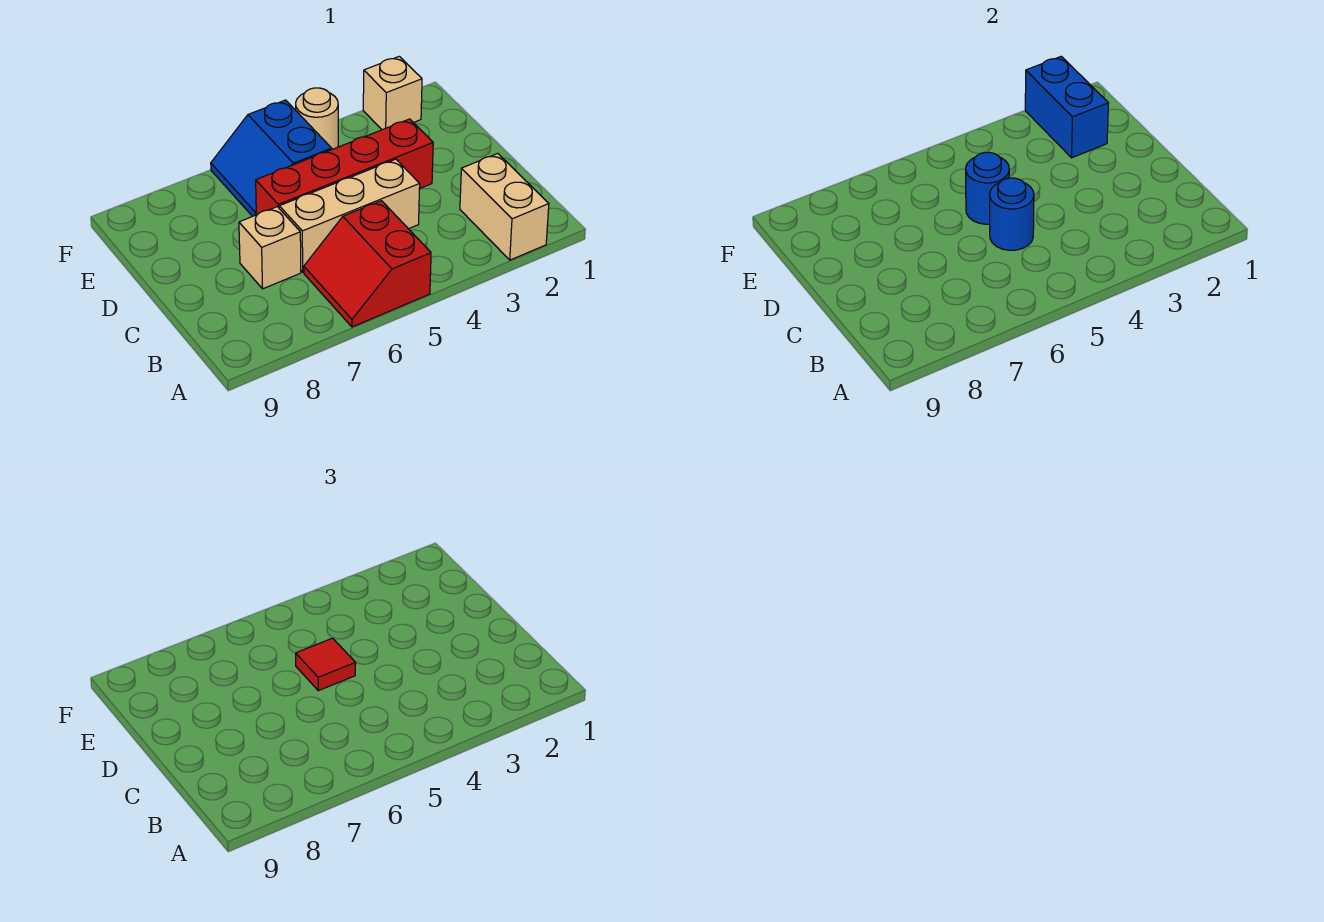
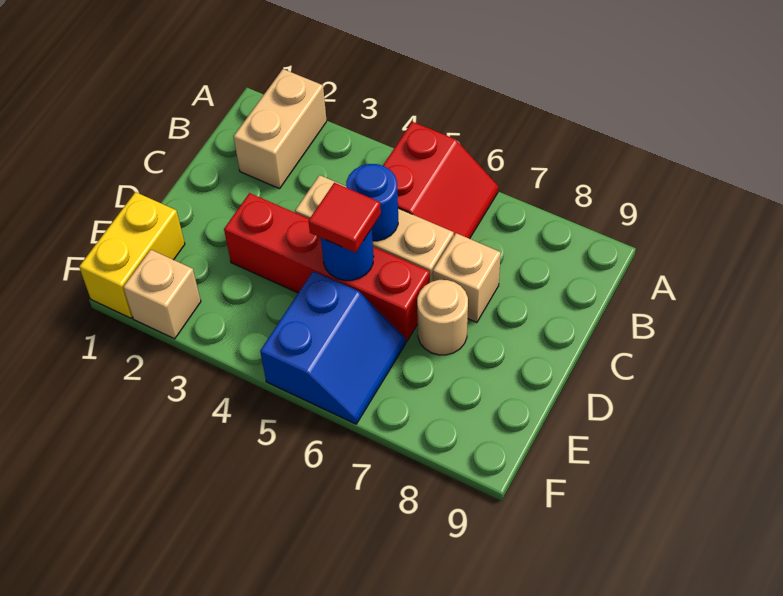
none -> yellow 1x2 brick [79,192,185,318]
blue 1x2 brick [1025,56,1108,158] -> none
tan 1x1 round brick [296,88,338,149] -> tan 1x1 round brick moved to [417,280,468,355]

